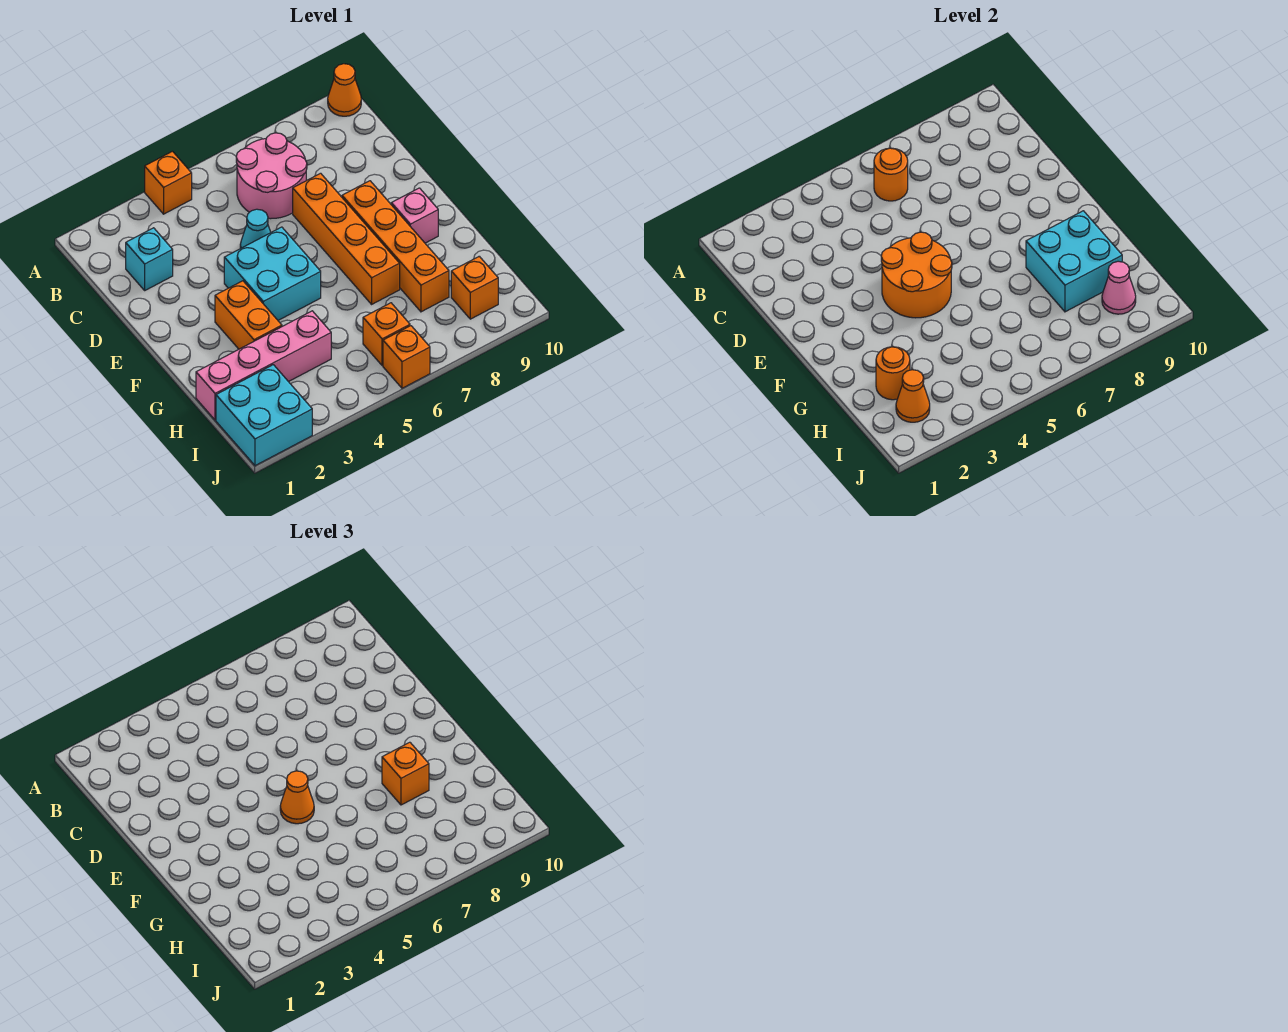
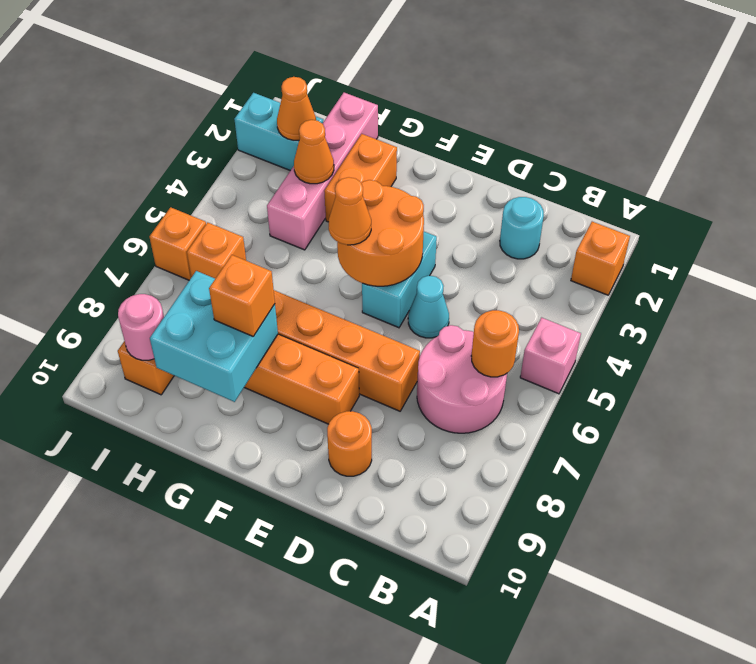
orange 1x1 brick [145,151,192,214] -> orange 1x1 brick moved to [571,222,630,295]
orange 1x1 cone [328,64,361,116] -> orange 1x1 cone moved to [294,120,334,184]
cyan 1x1 brick [126,228,173,290] -> cyan 1x1 round brick [500,197,544,259]
cyan 2x2 brick [224,227,321,320] -> cyan 1x2 brick [362,232,437,328]
orange 1x2 brick [215,281,282,349] -> orange 1x2 brick turned to [324,134,397,222]
pink 1x1 brick [391,188,438,243] -> pink 1x1 brick moved to [520,318,581,394]
orange 1x1 round brick [876,347,910,400] -> orange 1x1 round brick moved to [327,411,372,476]
cyan 2x2 brick [216,365,312,466] -> cyan 1x2 brick [234,93,323,171]
pink 1x1 cone [1102,261,1136,314] -> pink 1x1 round brick [118,294,164,360]

